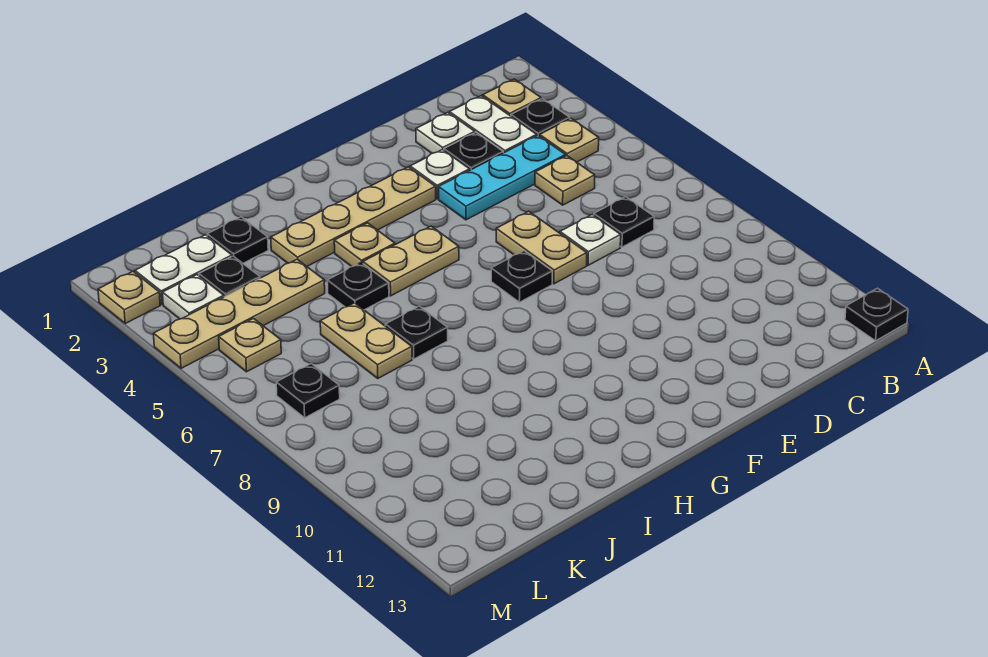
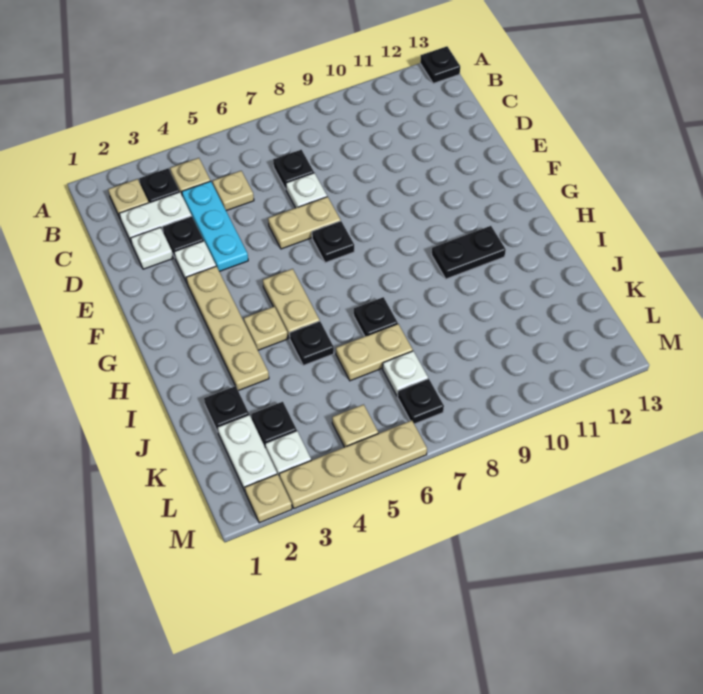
none -> black 1x2 plate [432,226,506,279]
tan 1x4 plate [154,259,325,368] -> tan 1x4 plate turned to [279,420,427,509]
none -> white 1x1 plate [383,351,428,396]

